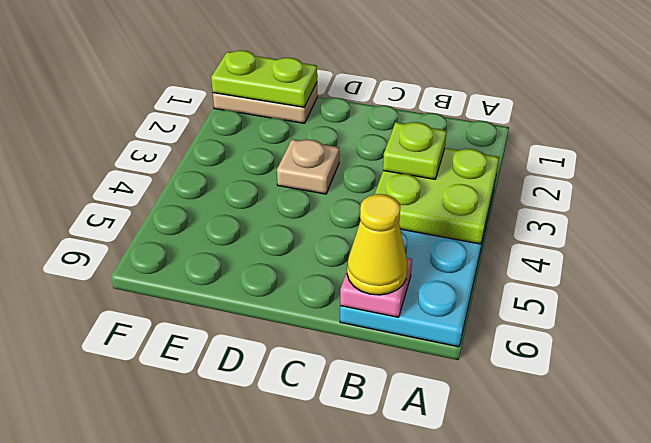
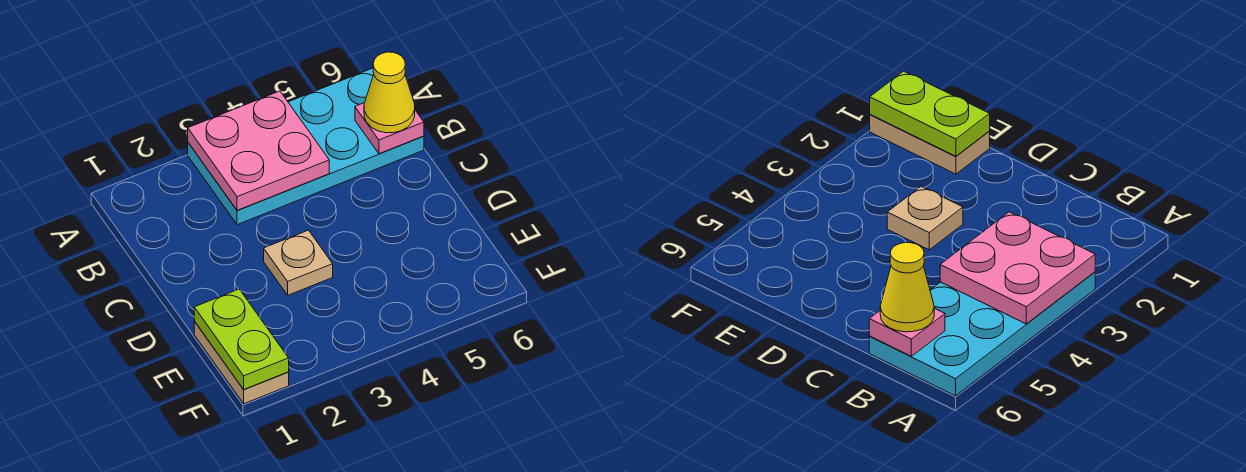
lime 2x2 plate [374,148,499,244] -> pink 2x2 plate [188,91,329,210]
lime 1x1 plate [383,122,447,179] -> none

